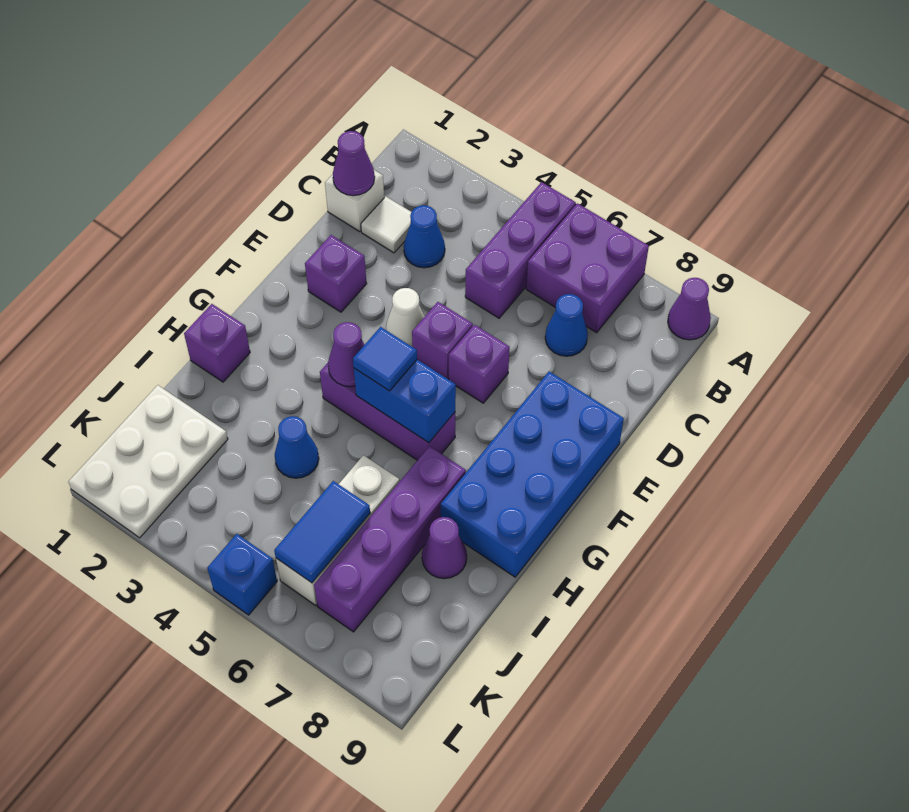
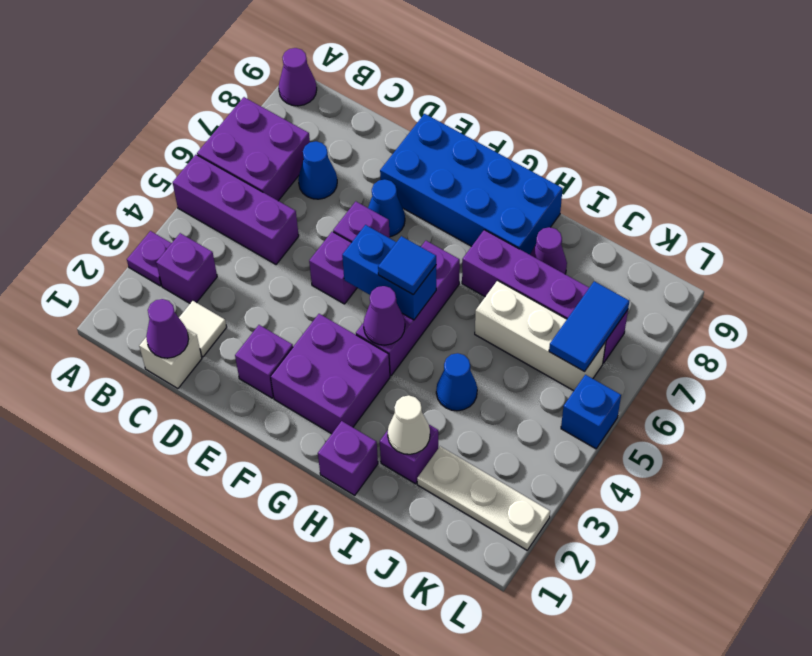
none -> purple 1x1 plate [127,231,172,286]
none -> purple 1x1 brick [156,233,217,303]
blue 1x1 cone [404,205,445,268] -> blue 1x1 cone moved to [368,179,405,237]
white 1x1 cone [386,288,425,347] -> white 1x1 cone moved to [388,395,430,454]
none -> purple 2x2 brick [271,314,390,434]
blue 1x2 brick [354,360,456,443] -> blue 1x2 brick turned to [342,225,436,320]
none -> purple 1x1 brick [380,425,438,484]
white 2x3 plate [68,385,228,538] -> white 1x3 plate [417,446,550,550]
blue 1x2 tile [274,481,370,583] -> blue 1x2 tile turned to [549,281,629,372]

